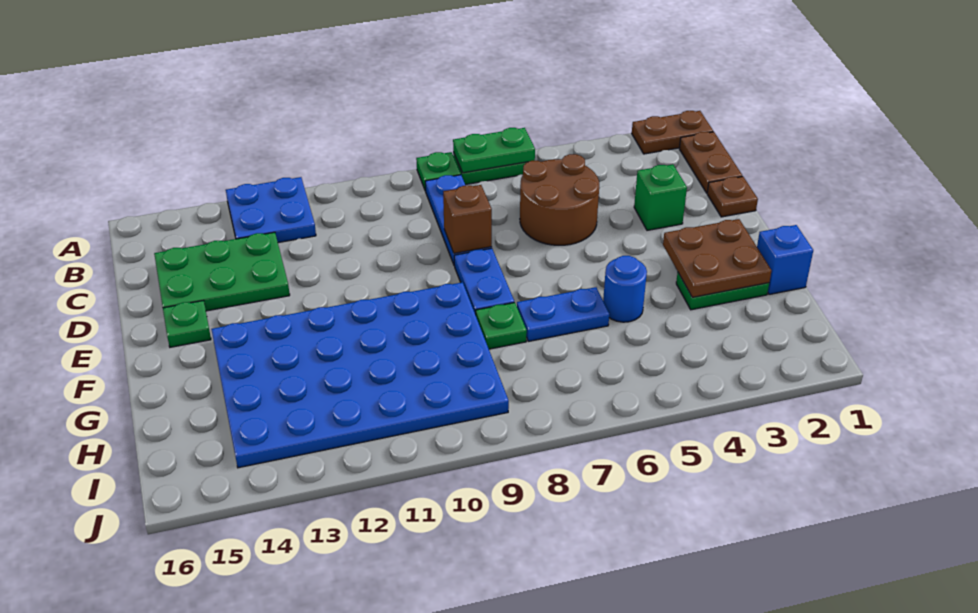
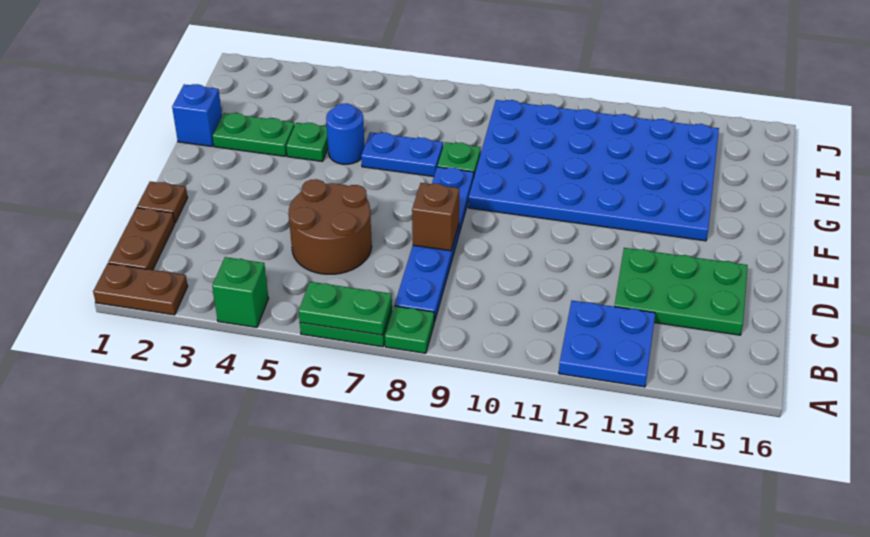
green 1x1 brick [634,164,687,230] -> green 1x1 brick moved to [212,257,269,328]
green 1x1 plate [163,301,211,347] -> green 1x1 plate moved to [286,123,328,161]
brown 2x2 plate [663,219,771,297] -> none

